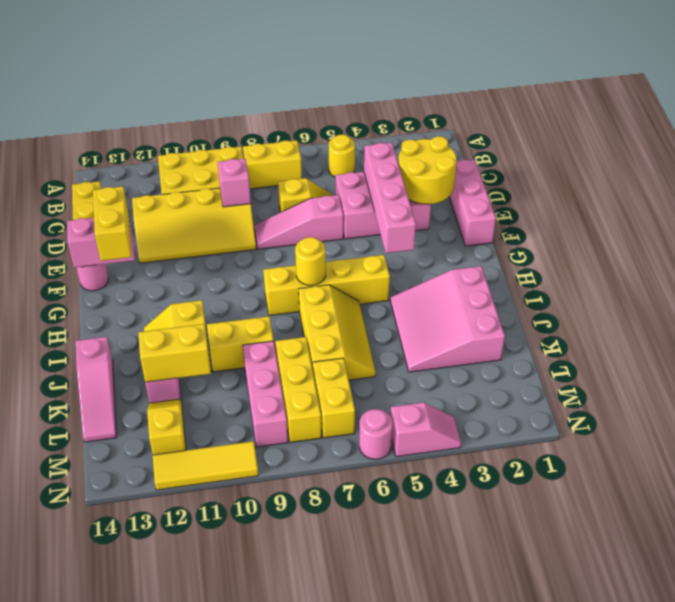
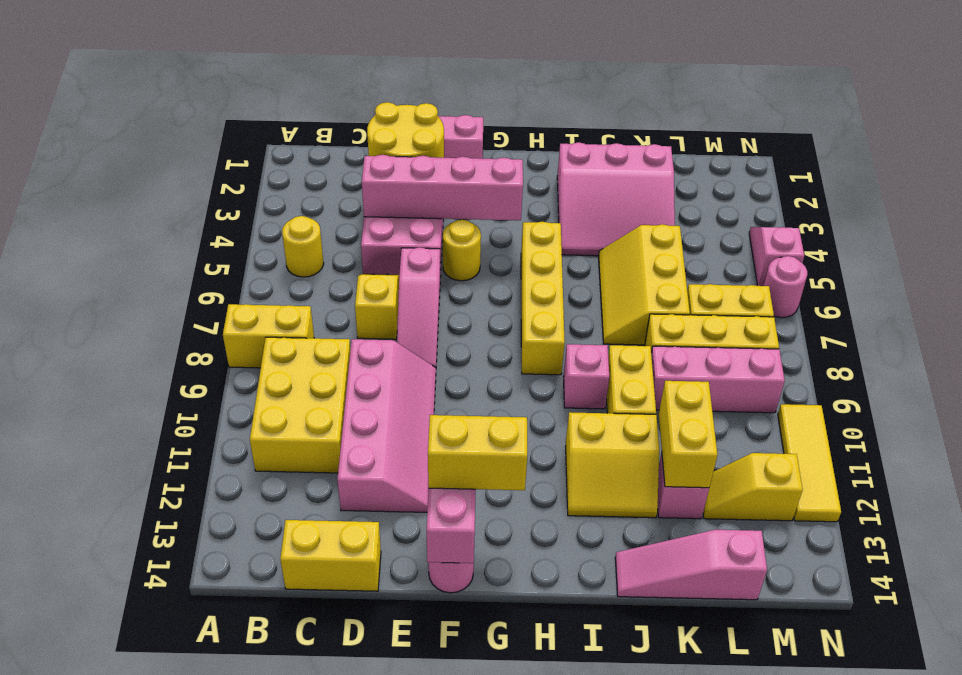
yellow 1x2 brick [243,140,302,189] -> yellow 1x2 brick turned to [223,304,314,368]
yellow 2x4 slope [132,188,256,263] -> pink 2x4 slope [337,339,436,512]
pink 1x1 brick [218,159,251,207] -> pink 1x1 brick moved to [563,344,609,409]
yellow 1x1 round brick [295,237,326,285] -> yellow 1x1 round brick moved to [443,220,481,281]
yellow 2x3 slope [299,285,376,380] -> yellow 2x3 slope turned to [599,224,690,345]
pink 1x3 slope [76,337,117,442] -> pink 1x3 slope turned to [615,530,767,600]

